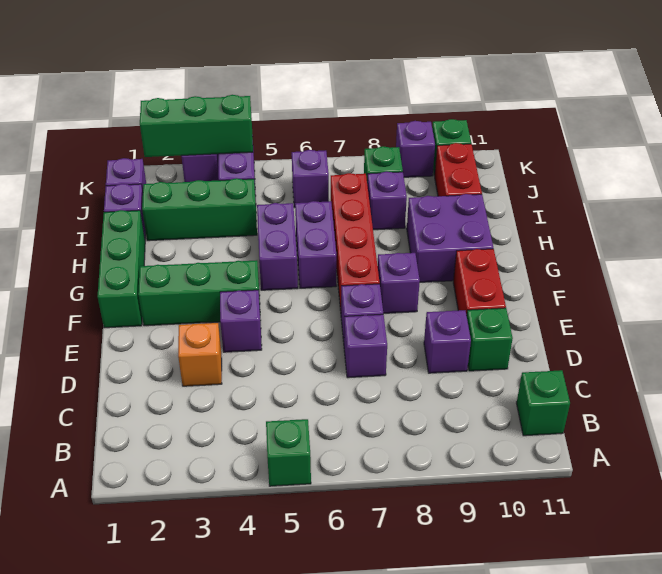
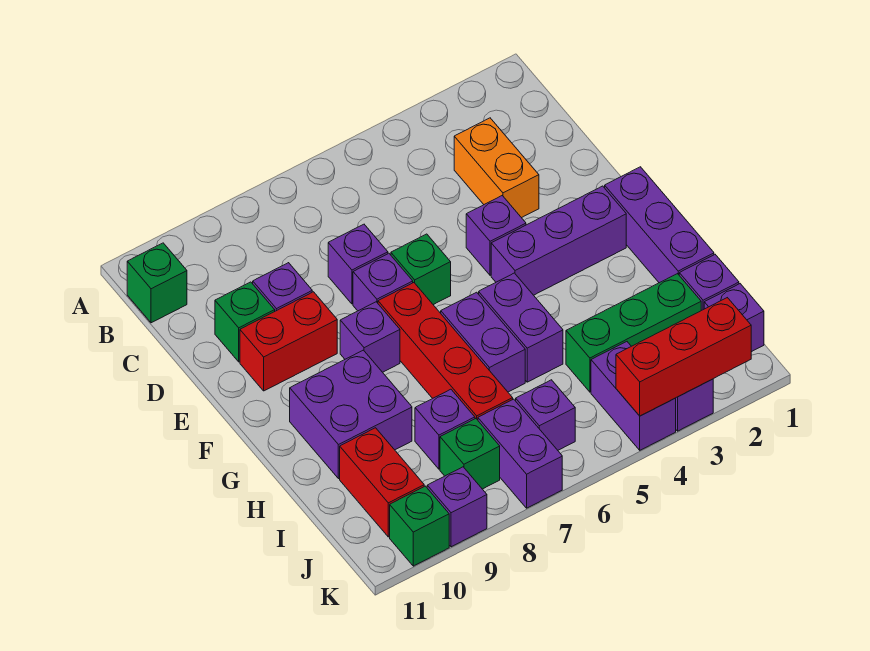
green 1x1 brick [266,419,311,486] -> green 1x1 brick moved to [391,234,451,305]
orange 1x1 brick [178,323,222,386] -> orange 1x2 brick [454,118,539,218]
red 1x2 brick [453,249,506,315] -> red 1x2 brick turned to [240,292,337,391]
green 1x3 brick [98,210,145,328] -> purple 1x3 brick [605,167,714,283]
green 1x3 brick [138,260,260,326] -> purple 1x3 brick [491,186,626,295]
none -> purple 1x2 brick [478,399,562,508]
green 1x3 brick [140,95,253,157] -> red 1x3 brick [616,298,751,416]

